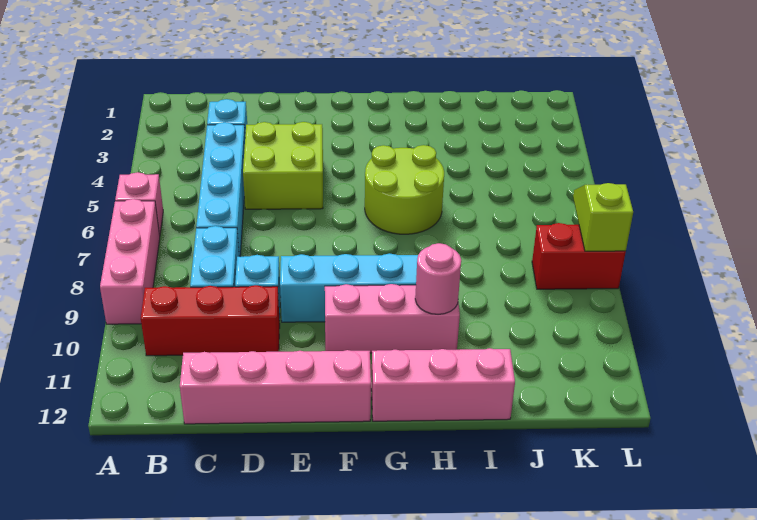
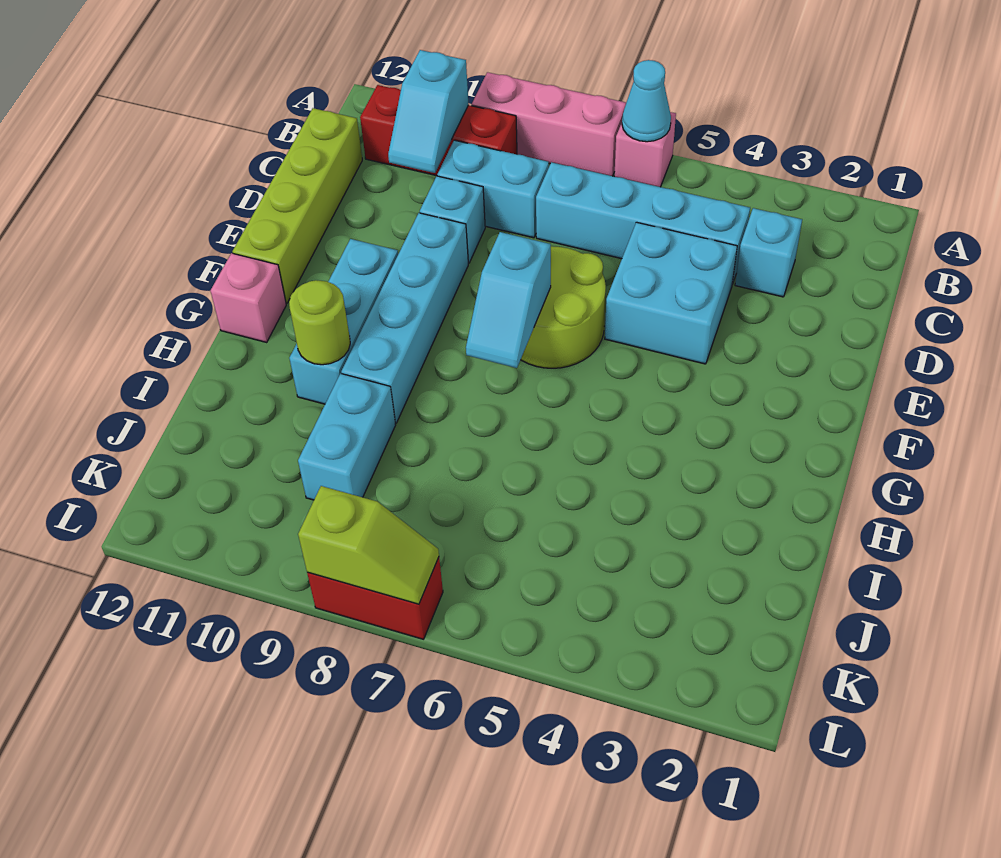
none -> cyan 1x1 cone [622,60,671,142]
red 1x3 brick [141,285,280,356] -> red 1x3 brick turned to [360,85,517,176]
none -> cyan 1x2 slope [388,50,469,173]
pink 1x4 brick [180,350,371,424] -> lime 1x4 brick [233,108,362,303]
lime 2x2 brick [243,122,323,209] -> cyan 2x2 brick [605,222,737,364]
none -> cyan 1x2 slope [466,232,551,368]
pink 1x3 brick [325,284,460,353] -> cyan 1x3 brick [289,239,398,404]
lime 2x2 round brick [365,145,444,234] -> lime 2x2 round brick moved to [521,246,606,368]
pink 1x3 brick [371,348,515,421] -> pink 1x1 brick [211,253,286,342]
pink 1x1 round brick [415,243,461,314] -> lime 1x1 round brick [289,280,350,365]
none -> cyan 1x2 brick [298,374,396,500]
red 1x2 brick [532,223,626,289] -> red 1x2 brick turned to [307,557,443,639]

